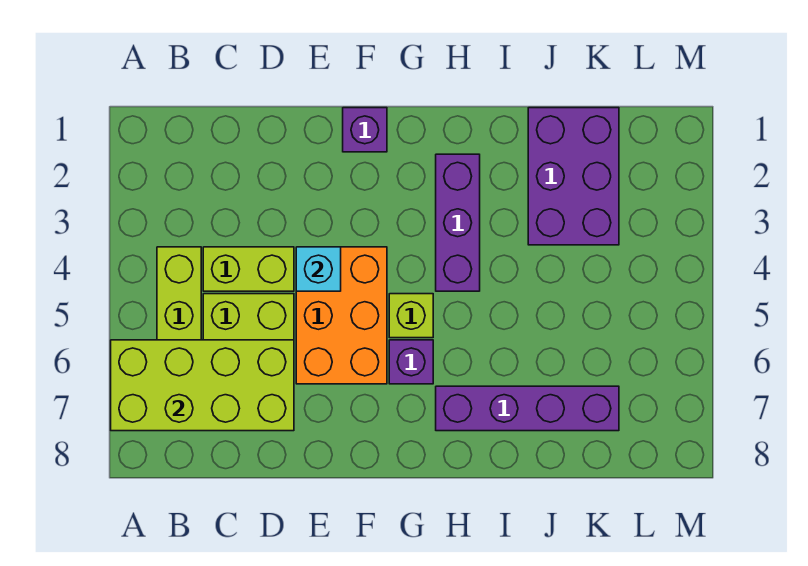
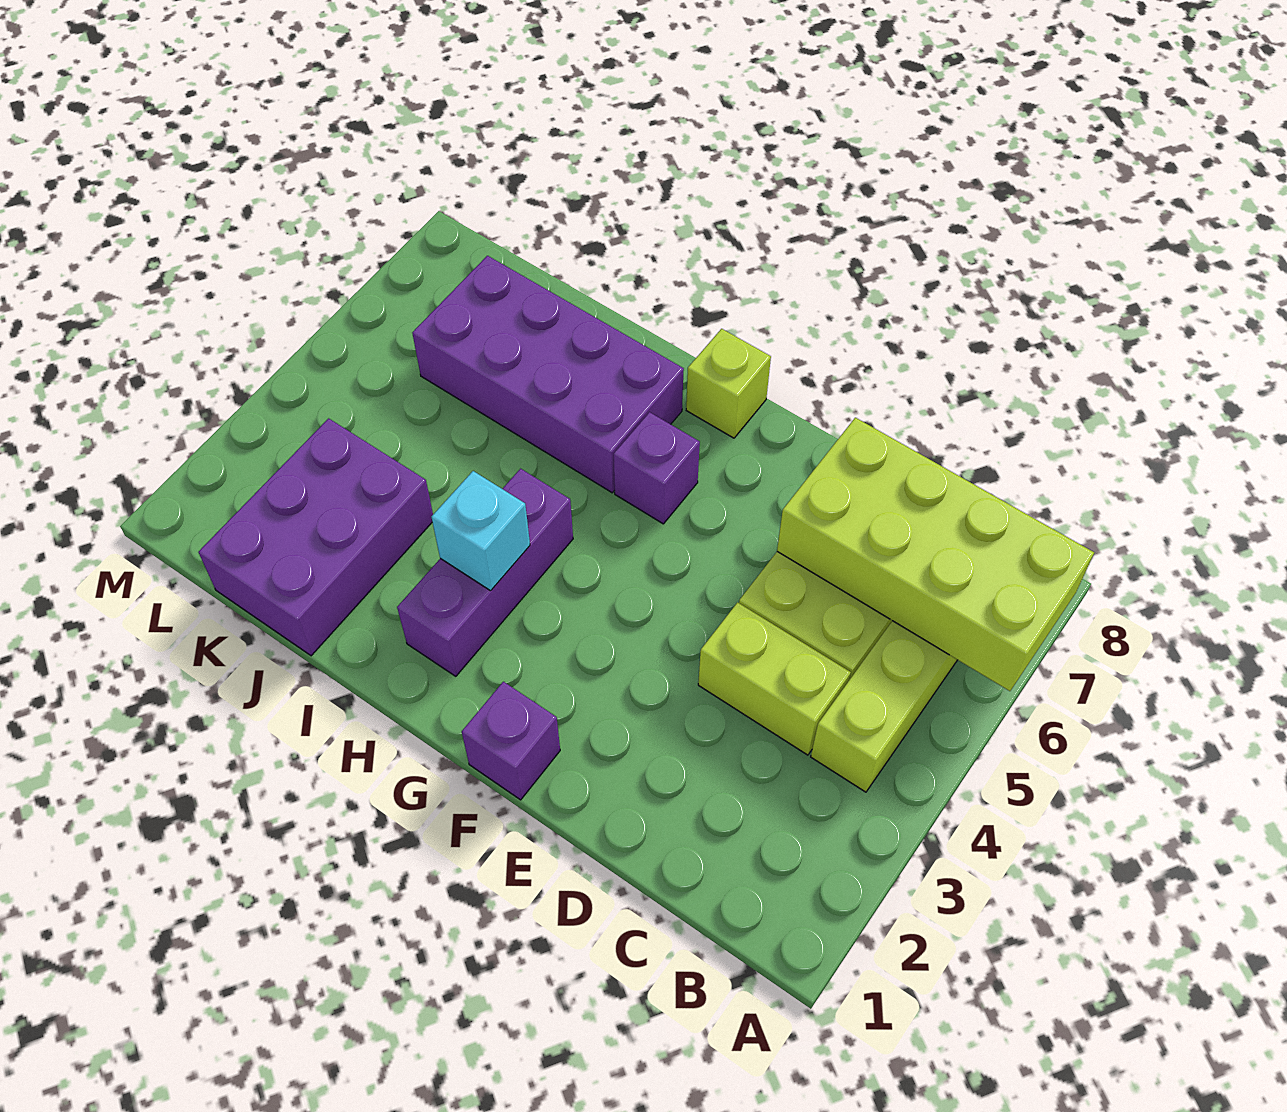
orange 2x3 brick [296,247,387,384] -> none
cyan 1x1 brick [296,247,341,291] -> cyan 1x1 brick moved to [431,471,530,591]
lime 1x1 brick [389,294,433,338] -> lime 1x1 brick moved to [686,329,771,438]
purple 1x4 brick [436,386,619,431] -> purple 2x4 brick [412,256,684,493]

